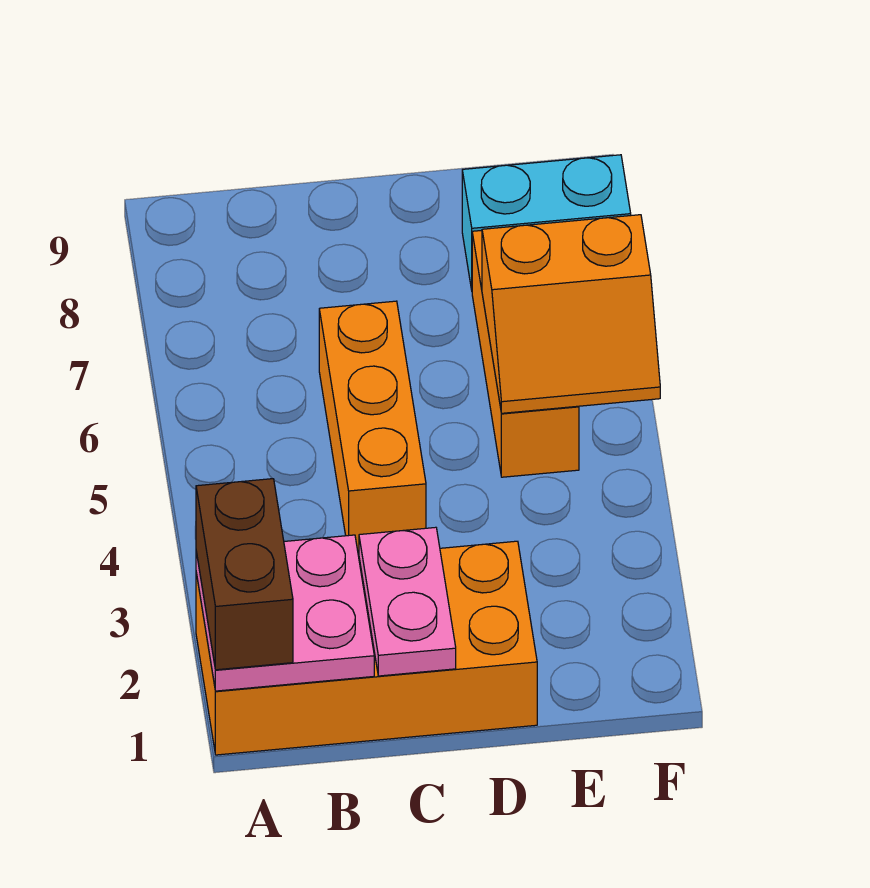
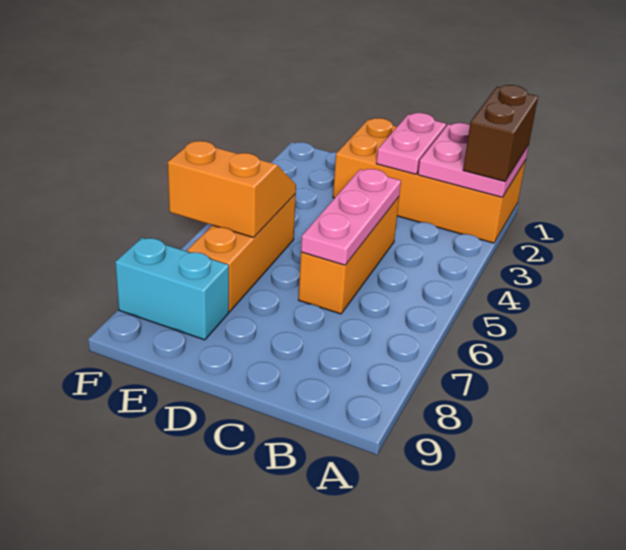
none -> pink 1x3 plate [301,169,401,265]

